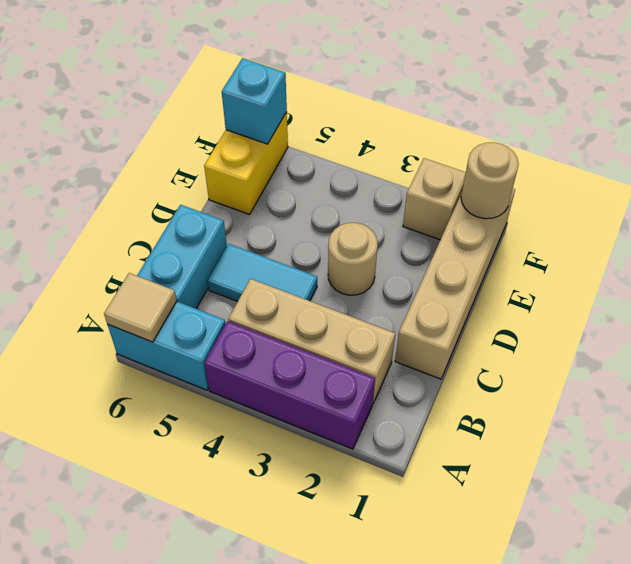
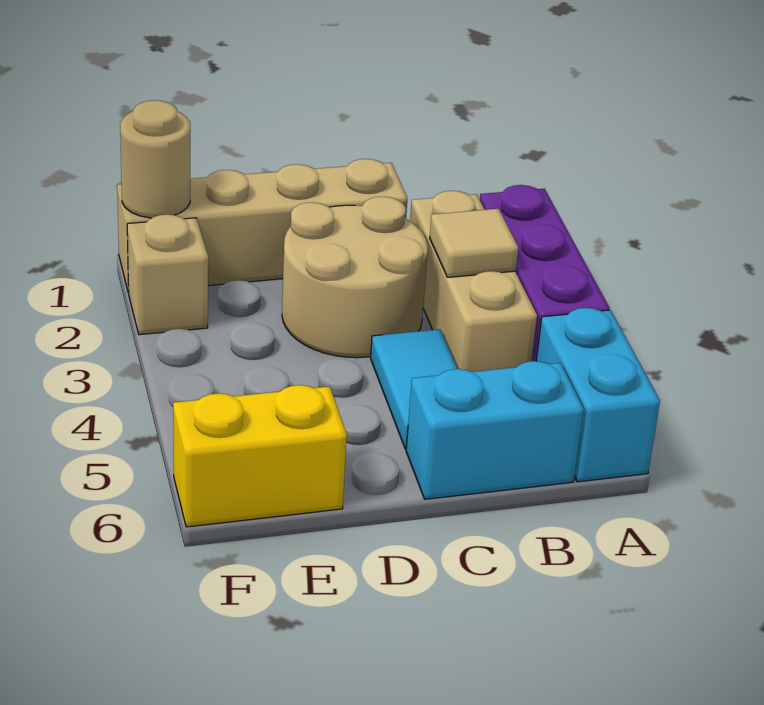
tan 1x1 tile [104,273,177,342] -> tan 1x1 tile moved to [430,209,518,277]
tan 1x1 round brick [328,223,378,295] -> tan 2x2 round brick [282,197,428,358]
cyan 1x1 brick [222,58,287,144] -> none

